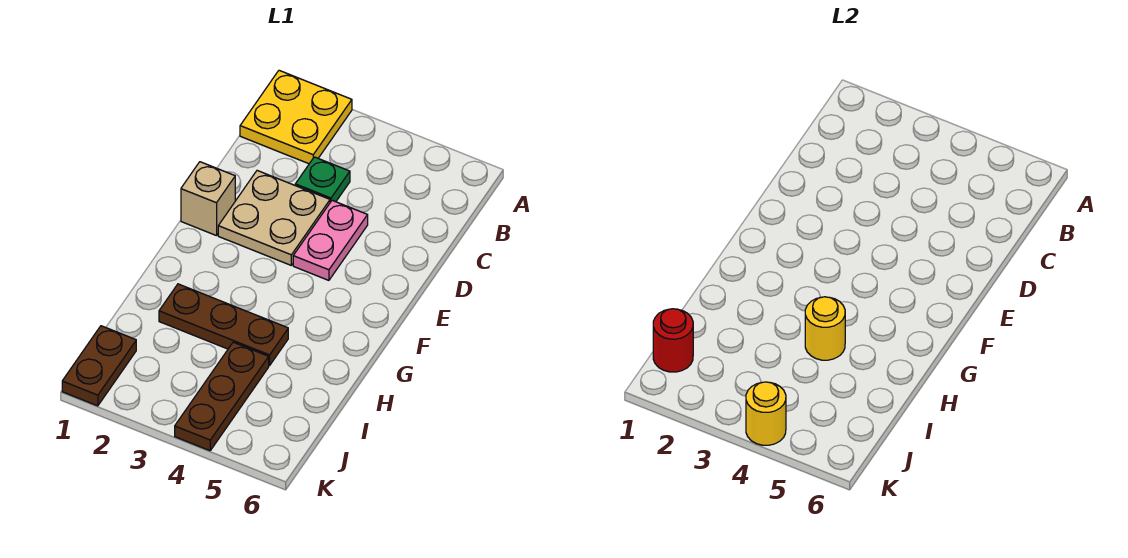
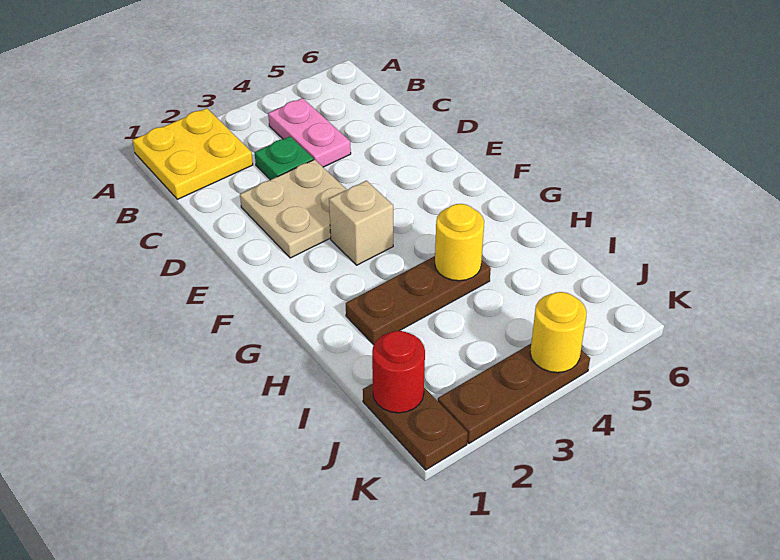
pink 1x2 plate [293,200,368,280] -> pink 1x2 plate moved to [268,98,351,167]
tan 1x1 brick [181,162,235,236] -> tan 1x1 brick moved to [329,181,393,265]
brown 1x3 plate [175,342,269,451] -> brown 1x3 plate turned to [438,344,590,443]

